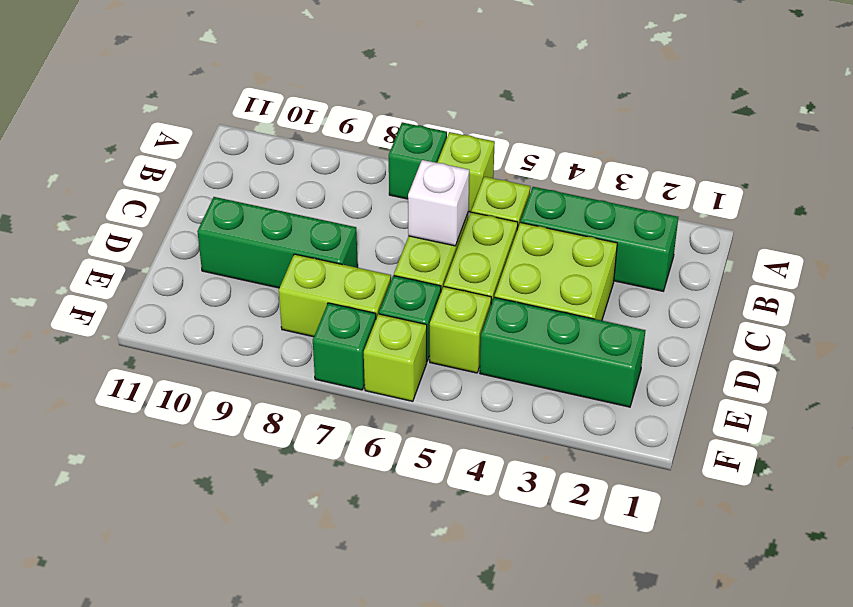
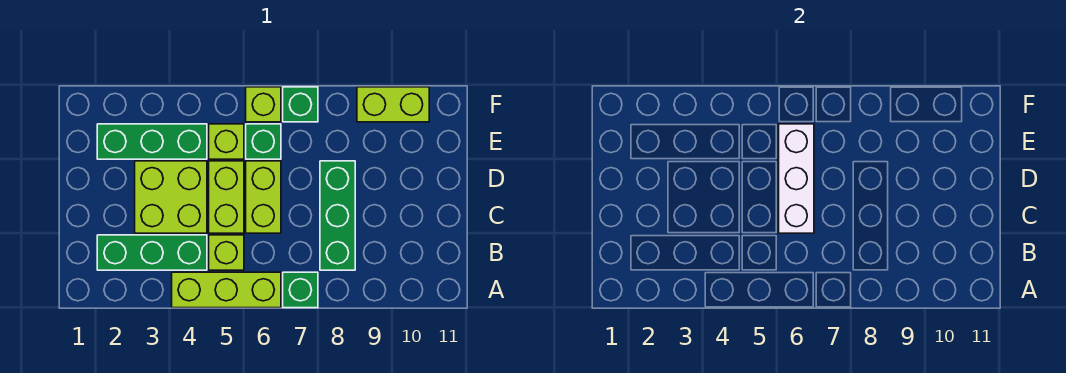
lime 1x1 brick [437,132,495,212] -> lime 1x3 brick [172,272,281,308]
white 1x1 brick [408,160,469,246] -> white 1x3 brick [779,124,814,233]
green 1x3 brick [197,197,358,288] -> green 1x3 brick turned to [320,161,355,270]
lime 1x2 brick [279,254,391,337] -> lime 1x2 brick moved to [357,87,429,122]

